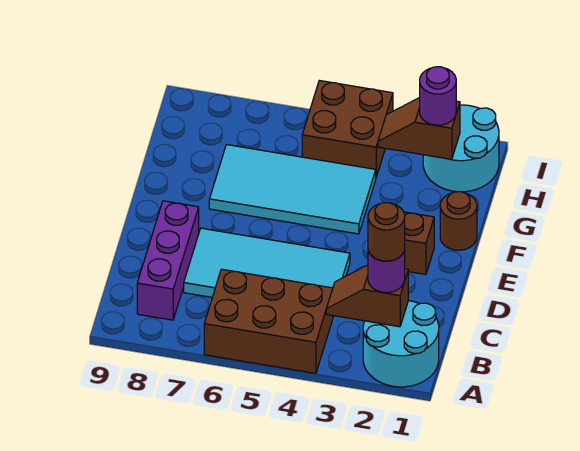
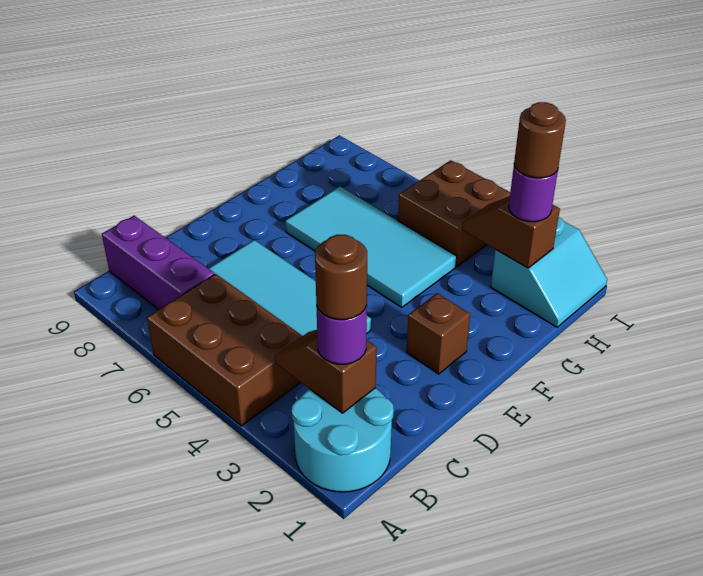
purple 1x3 brick [137,201,199,320] -> purple 1x3 brick turned to [102,216,215,309]
brown 1x1 round brick [440,192,477,250] -> brown 1x1 round brick moved to [514,102,566,178]
cyan 2x2 round brick [423,105,499,192] -> cyan 2x2 slope [491,217,607,327]

